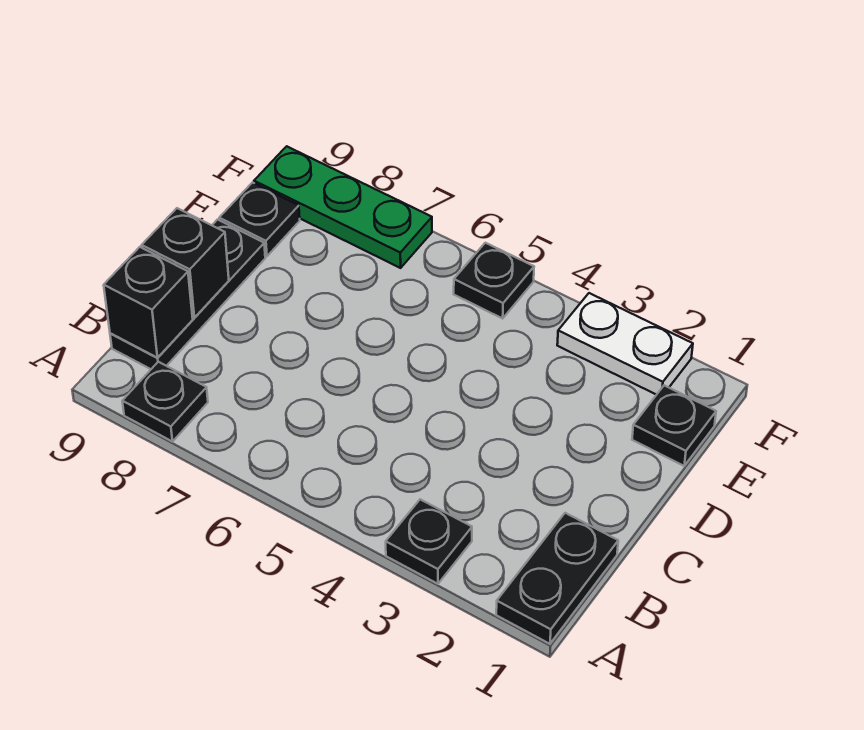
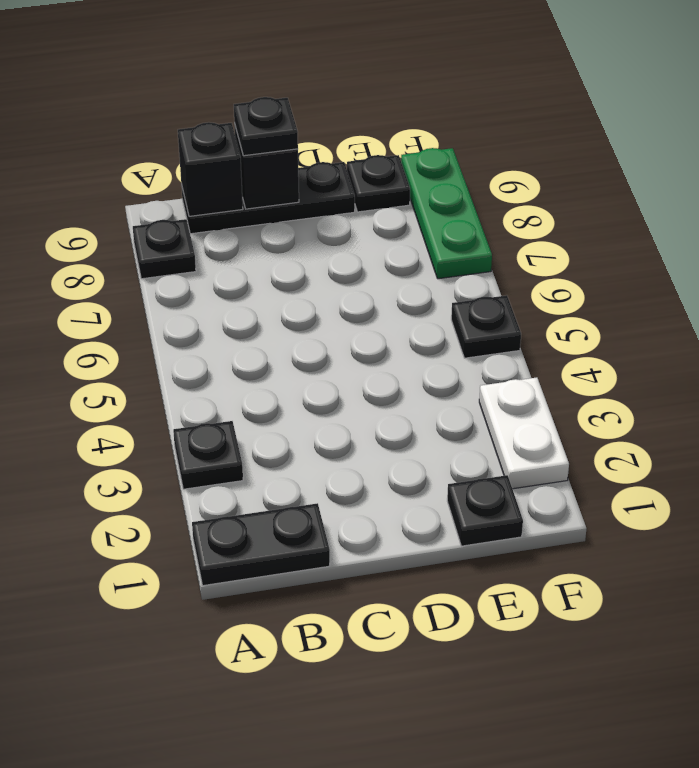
none -> black 1x1 plate [234,97,298,156]

